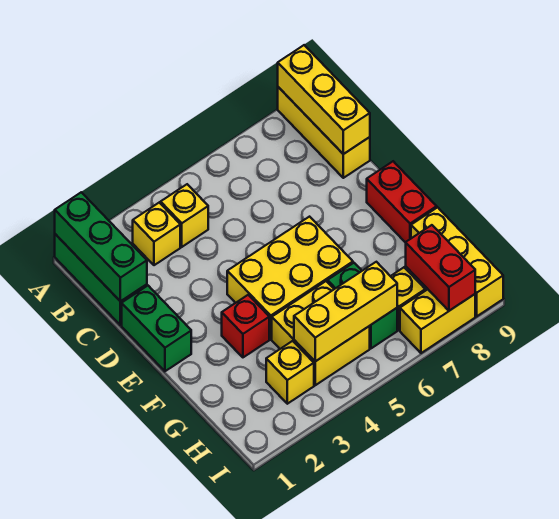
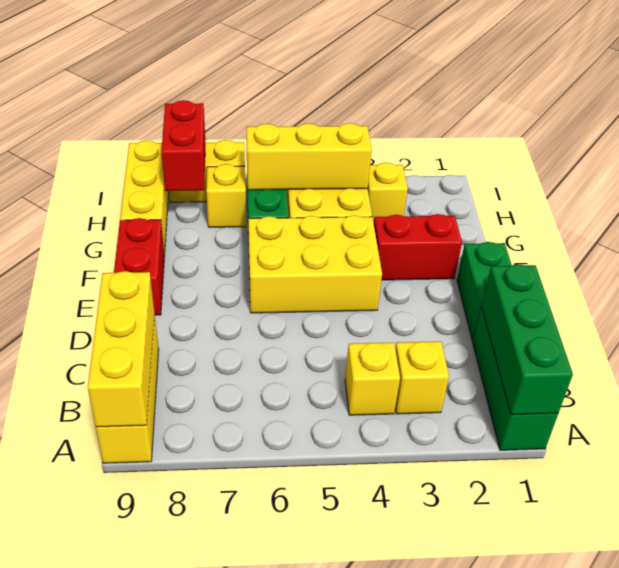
red 1x1 brick [222,295,269,357] -> red 1x2 brick [374,214,462,280]

